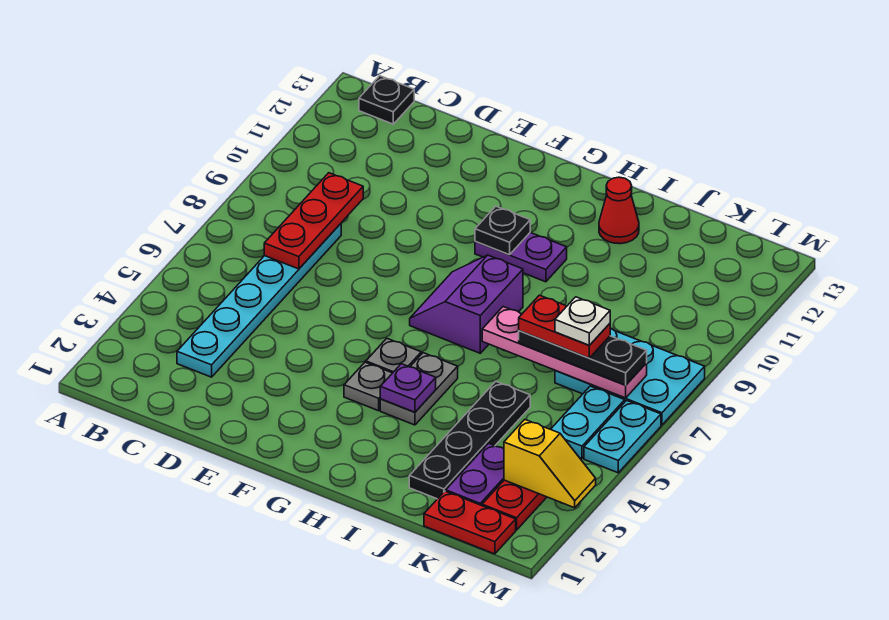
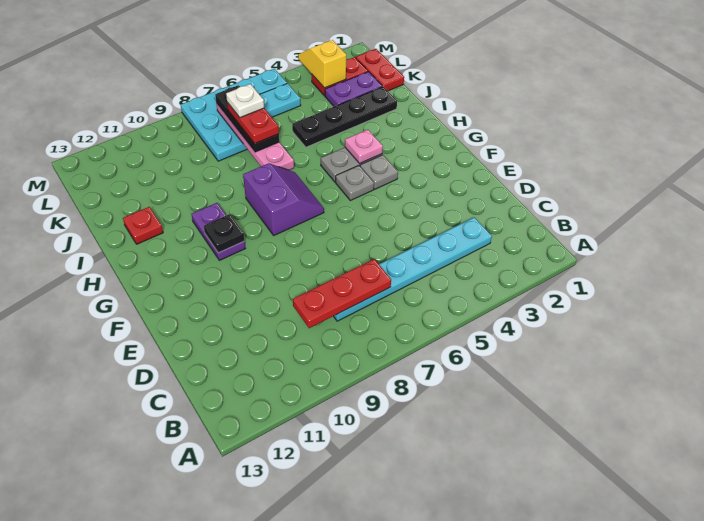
black 1x1 plate [359,76,414,124] -> none
purple 2x2 slope [410,255,523,353] -> purple 2x2 slope turned to [243,163,324,235]
purple 1x1 plate [380,364,436,412] -> pink 1x1 plate [345,130,383,163]
red 1x1 cone [599,177,639,244] -> red 1x1 plate [123,207,163,244]

